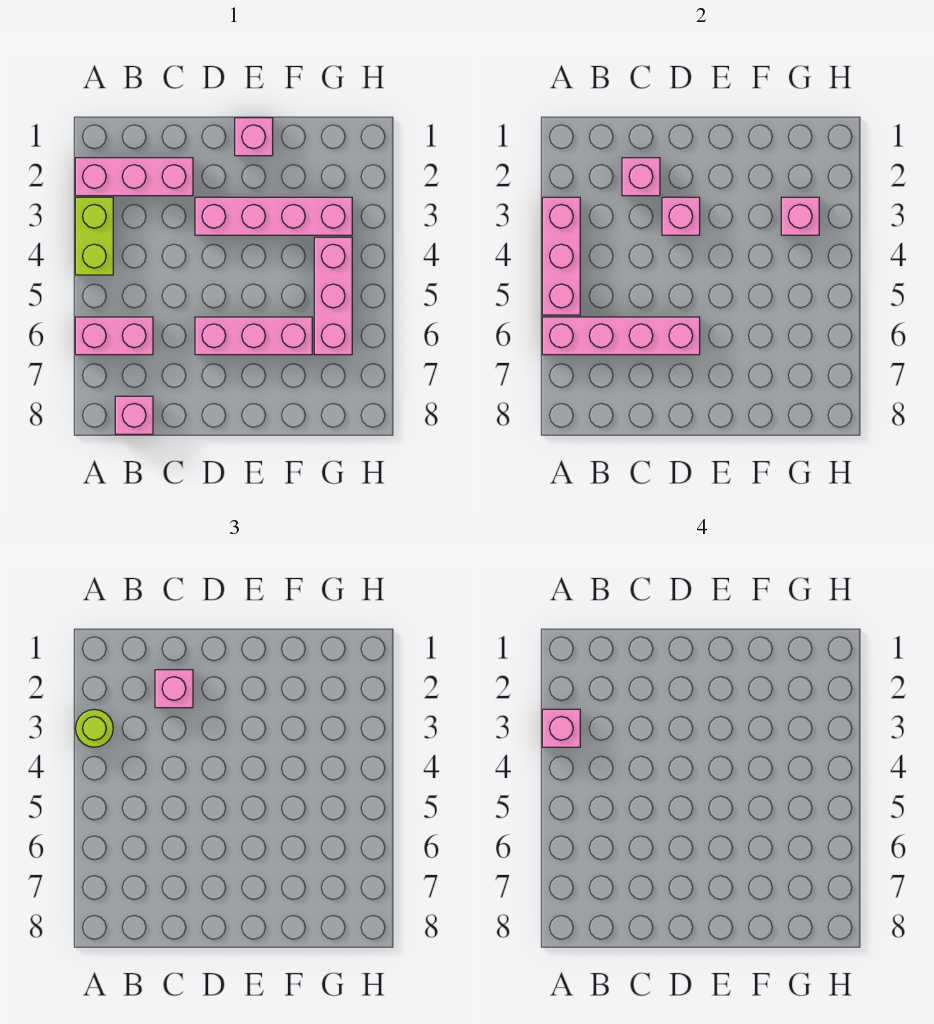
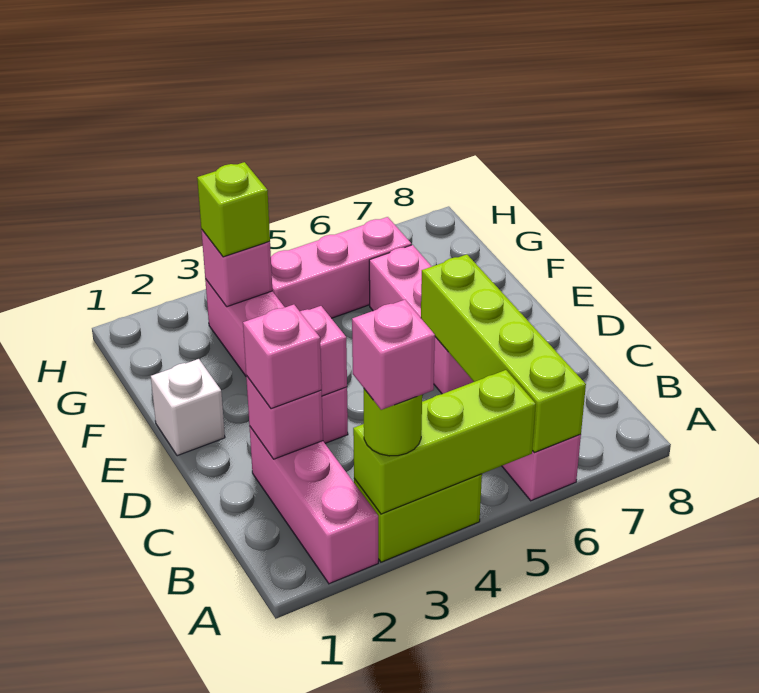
pink 1x3 brick [542,197,580,315] -> lime 1x3 brick [353,370,536,514]
pink 1x4 brick [542,317,700,355] -> lime 1x4 brick [421,254,586,453]
pink 1x1 brick [115,396,153,434] -> none
pink 1x1 brick [235,118,273,156] -> white 1x1 brick [151,359,225,456]
none -> lime 1x1 brick [197,162,270,257]

